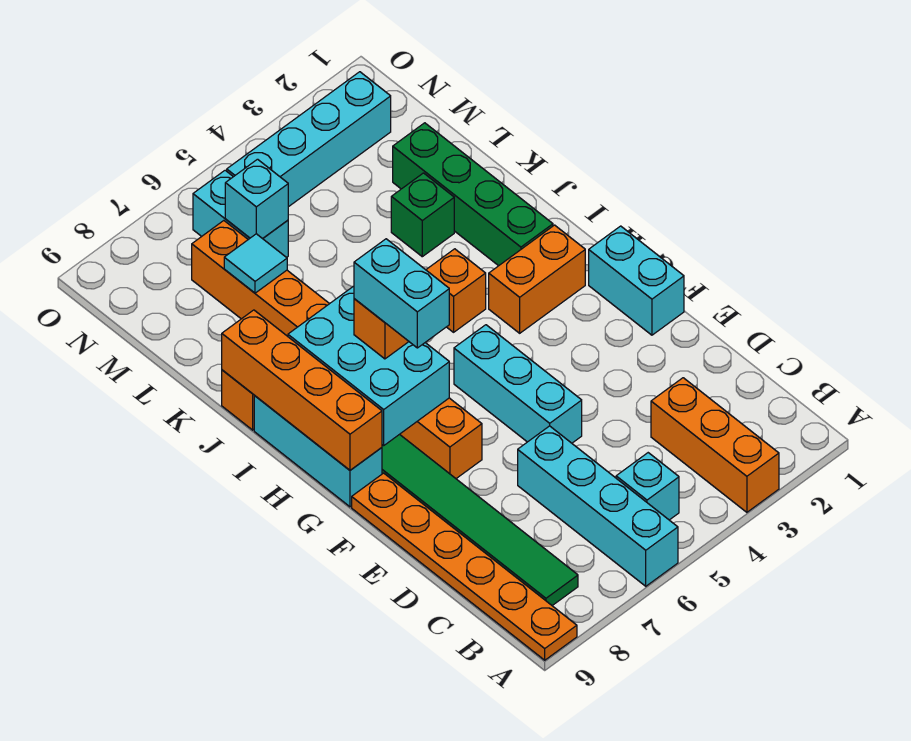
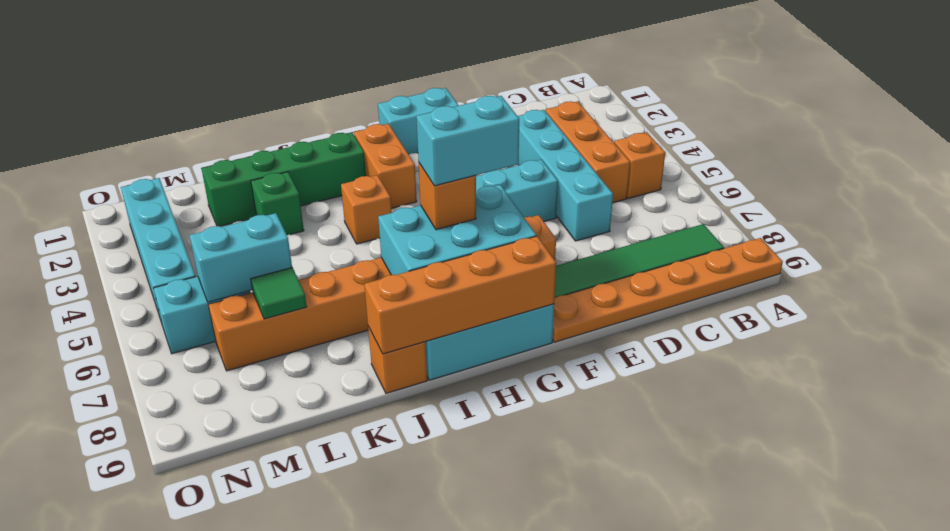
orange 1x3 brick [651,378,779,512] -> orange 1x3 brick turned to [546,101,630,203]
cyan 1x4 brick [518,426,678,586] -> cyan 1x4 brick turned to [518,110,613,241]
cyan 1x1 brick [616,453,679,520] -> orange 1x1 brick [614,133,665,198]
cyan 1x1 tile [224,234,287,293] -> green 1x1 tile [251,267,307,319]
cyan 1x1 brick [225,159,288,239] -> cyan 1x2 brick [189,213,292,302]

